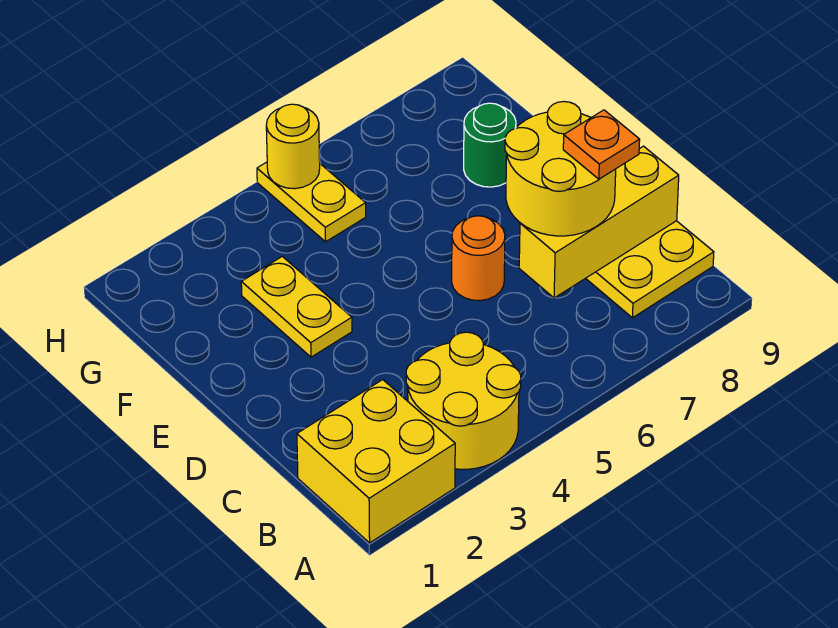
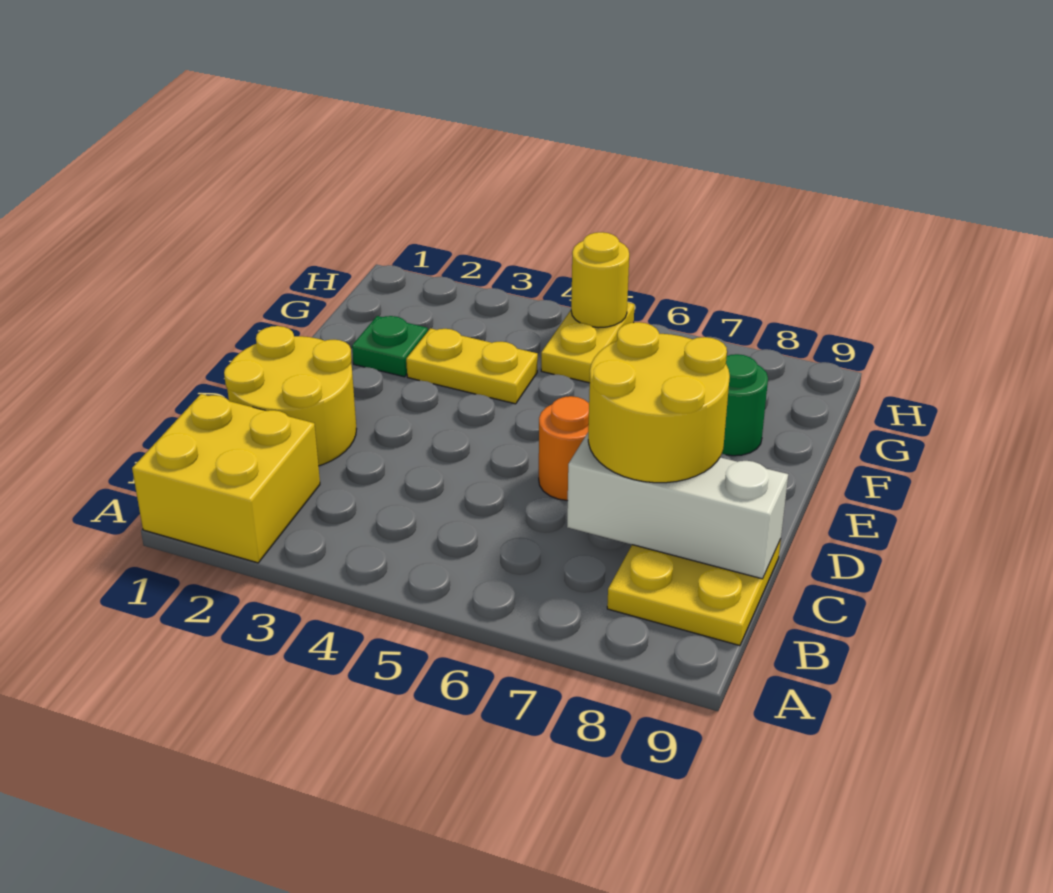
yellow 2x2 round brick [406,332,521,469] -> yellow 2x2 round brick moved to [224,326,356,466]
yellow 1x3 brick [519,146,679,298] -> white 1x3 brick [567,433,788,579]
orange 1x1 plate [563,110,640,179] -> none
yellow 1x2 plate [241,256,352,357] -> yellow 1x2 plate turned to [406,328,538,404]
none -> green 1x1 plate [352,316,428,377]

